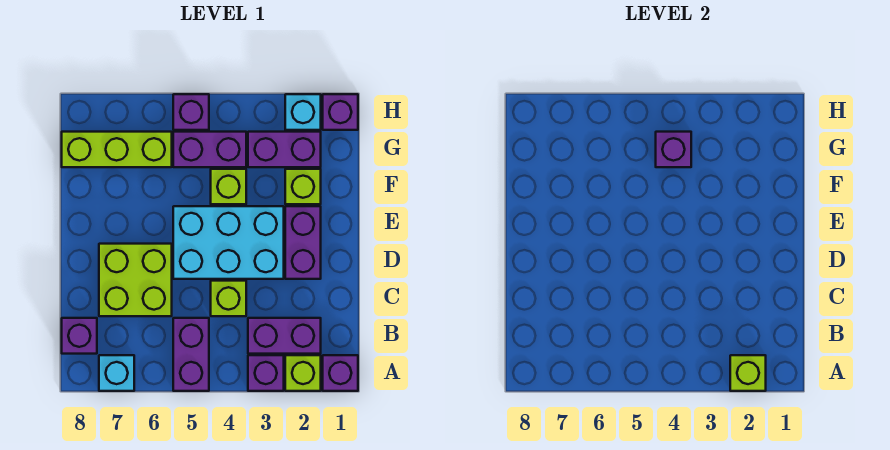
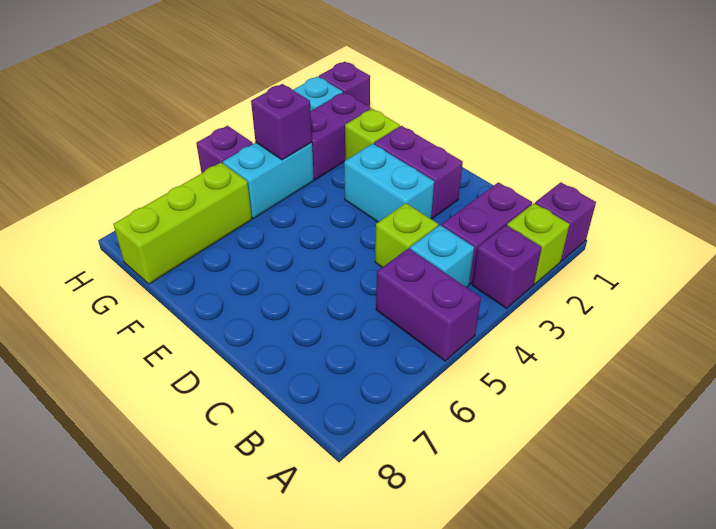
lime 1x1 brick [730,355,766,391] -> none
cyan 1x1 brick [99,355,134,391] -> cyan 1x1 brick moved to [410,225,474,287]
purple 1x1 brick [62,318,97,354] -> none
lime 2x2 brick [99,244,172,316] -> none
cyan 2x3 brick [173,206,284,279] -> cyan 1x2 brick [344,144,434,222]
lime 1x1 brick [211,169,246,204] -> none
purple 1x2 brick [173,132,246,167] -> cyan 1x2 brick [223,142,314,218]

